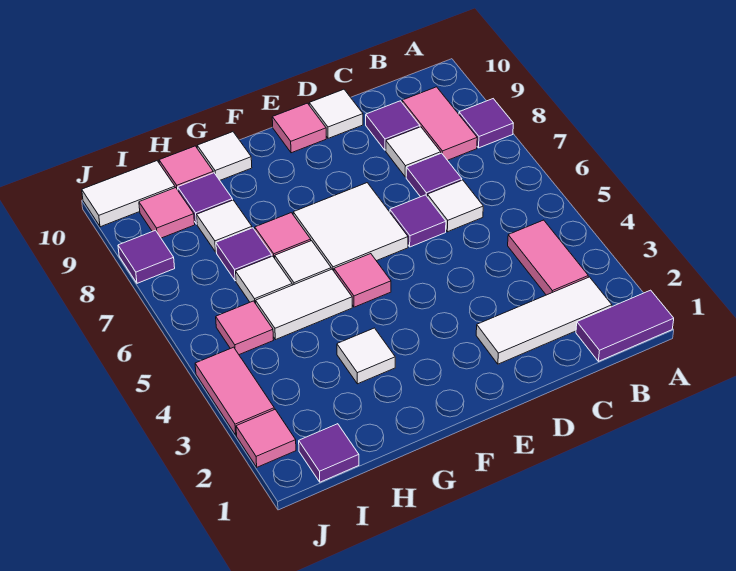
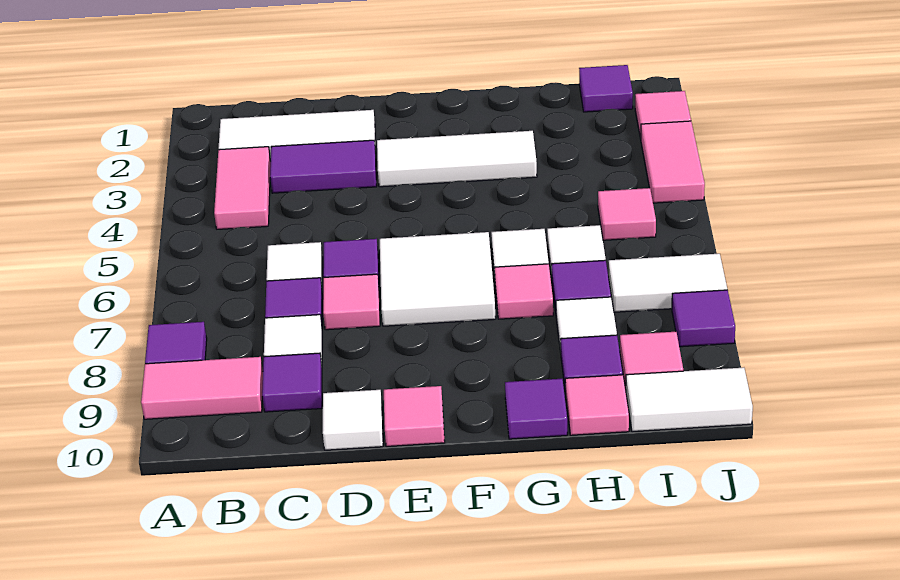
purple 1x2 tile [576,290,674,361] -> purple 1x2 tile moved to [270,140,377,193]
pink 1x2 tile [402,87,477,160] -> pink 1x2 tile turned to [141,357,263,419]
pink 1x1 tile [334,254,391,307] -> pink 1x1 tile moved to [323,274,380,330]
white 1x1 tile [337,328,395,384] -> white 1x3 tile [377,131,537,187]
white 1x2 tile [256,269,352,340] -> white 1x2 tile moved to [609,254,727,312]
white 1x1 tile [197,132,252,180] -> purple 1x1 tile [505,379,567,439]

